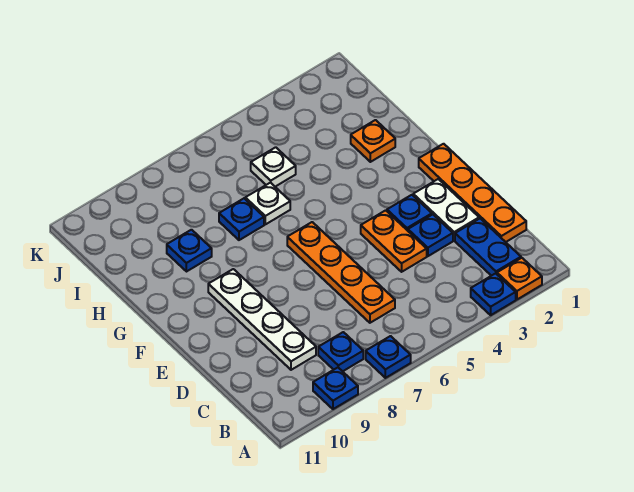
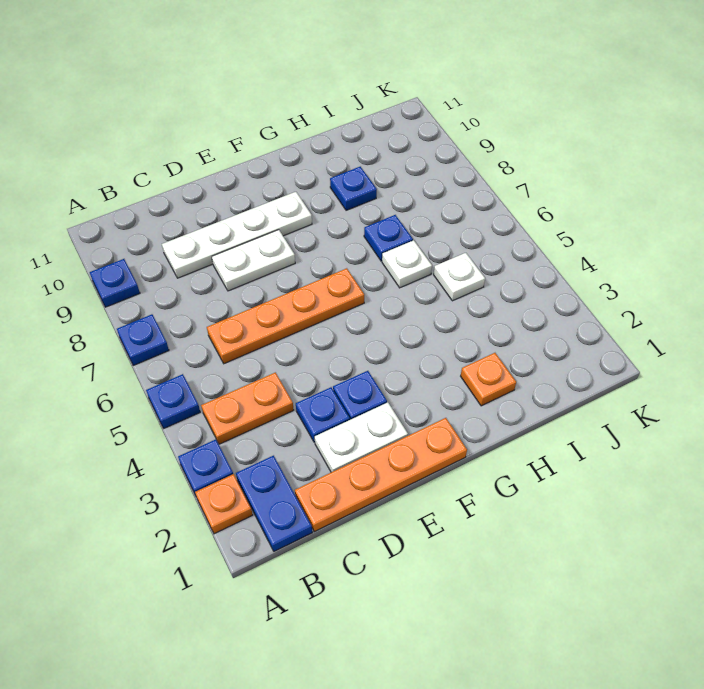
blue 1x2 plate [455,219,521,276] -> blue 1x2 plate turned to [236,456,312,551]
blue 1x1 plate [318,332,363,371] -> blue 1x1 plate moved to [146,374,200,428]
orange 1x2 plate [361,210,427,272] -> orange 1x2 plate moved to [201,372,294,444]
none -> white 1x2 plate [212,230,295,291]

